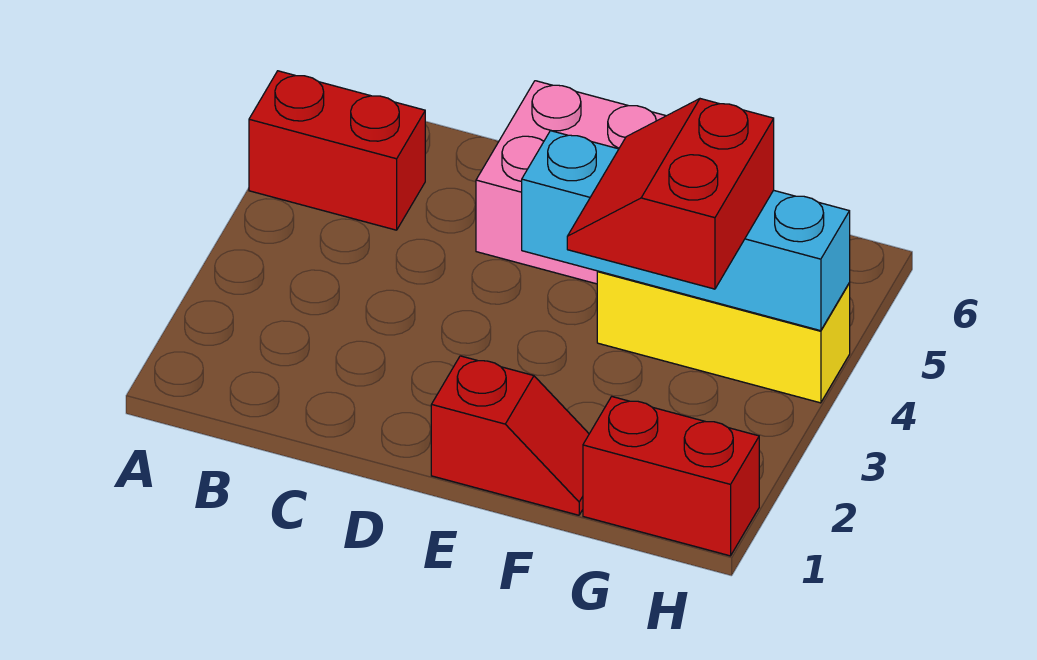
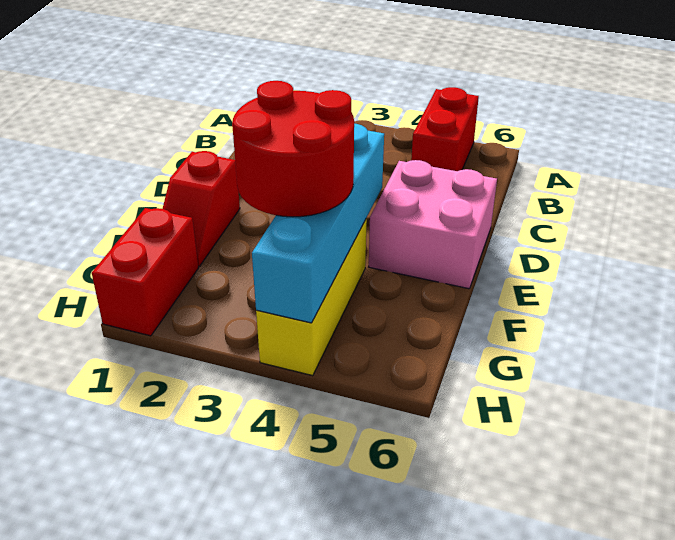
red 2x2 slope [567,99,774,289] -> red 2x2 round brick [232,81,354,217]

